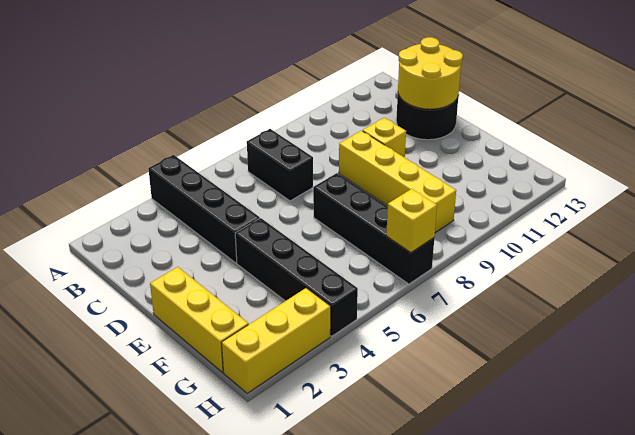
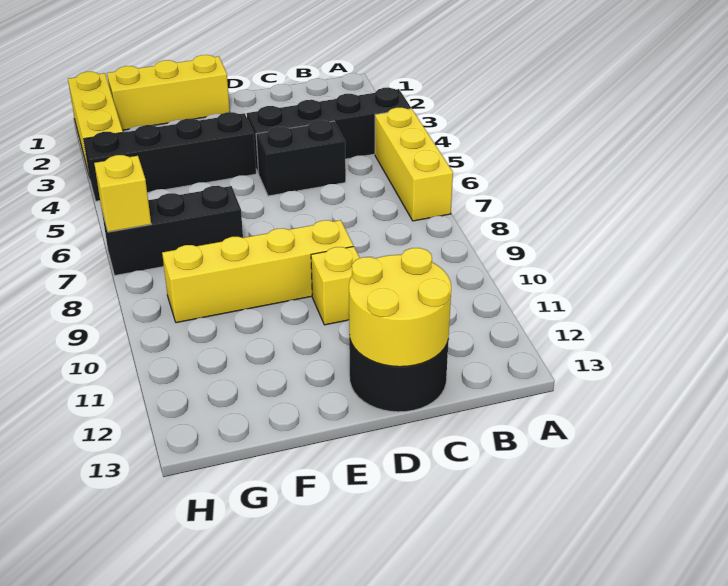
none -> yellow 1x3 brick [375,108,453,221]
black 1x2 brick [247,129,313,201] -> black 1x2 brick moved to [256,120,346,196]
black 1x4 brick [313,173,434,284] -> black 1x3 brick [102,186,243,275]

